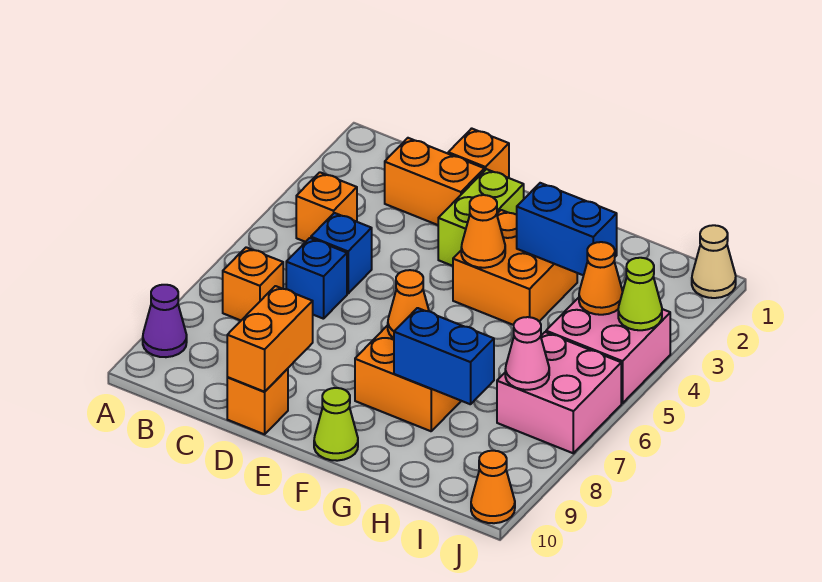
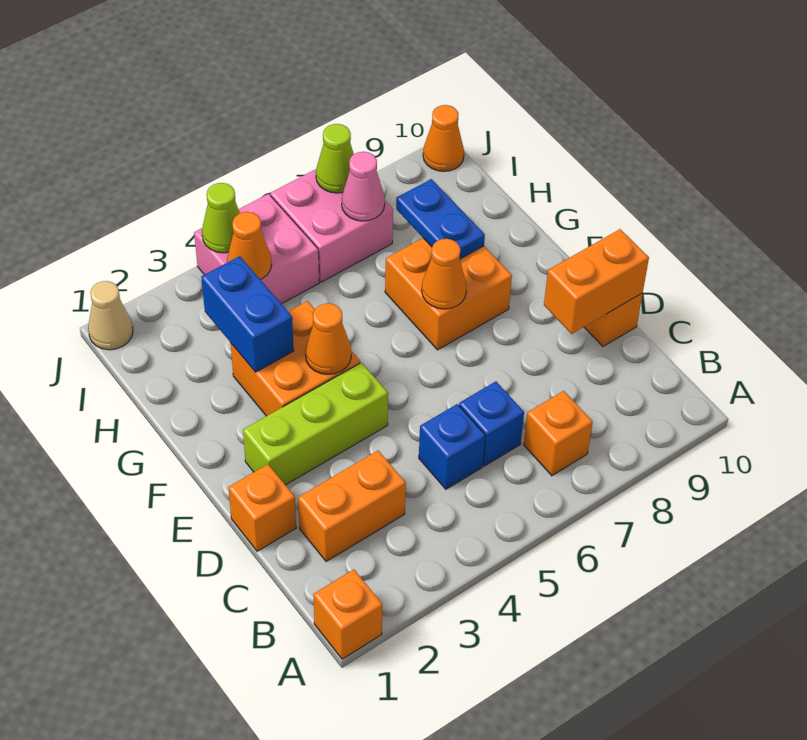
purple 1x1 cone [143,285,187,357] -> none
orange 1x1 brick [296,172,357,242] -> orange 1x1 brick moved to [313,569,382,659]
orange 1x2 brick [385,138,484,225] -> orange 1x2 brick turned to [298,451,406,562]
lime 1x2 brick [438,169,524,266] -> lime 1x3 brick [243,363,388,485]
lime 1x1 cone [314,388,358,461] -> lime 1x1 cone moved to [316,124,354,193]
blue 1x2 brick [394,308,494,404] -> blue 1x2 plate [396,179,485,259]

